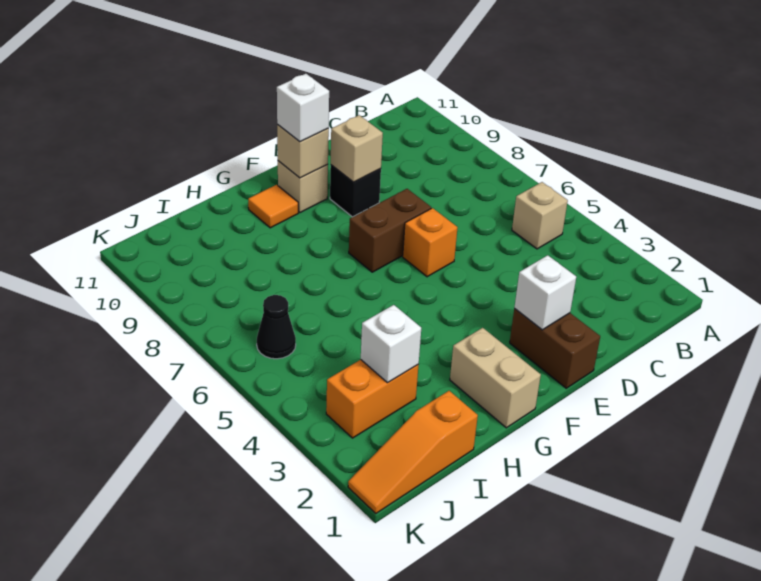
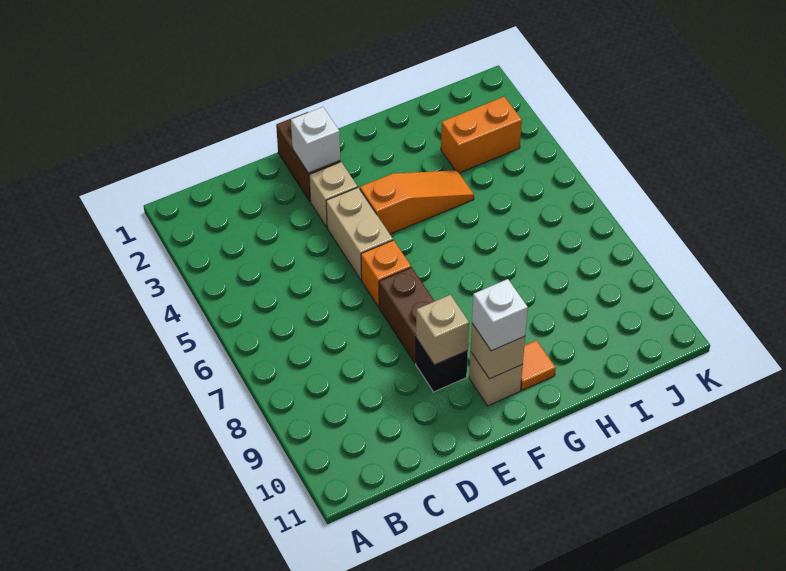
tan 1x1 brick [512,182,568,249] -> tan 1x1 brick moved to [309,162,358,227]
brown 1x2 brick [349,189,431,272] -> brown 1x2 brick turned to [379,267,435,363]
tan 1x2 brick [450,328,541,428] -> tan 1x2 brick moved to [326,188,393,280]
orange 1x3 slope [348,391,478,513] -> orange 1x3 slope moved to [360,170,474,234]
white 1x1 brick [361,305,421,383] -> none
black 1x1 cone [257,295,296,359] -> none

